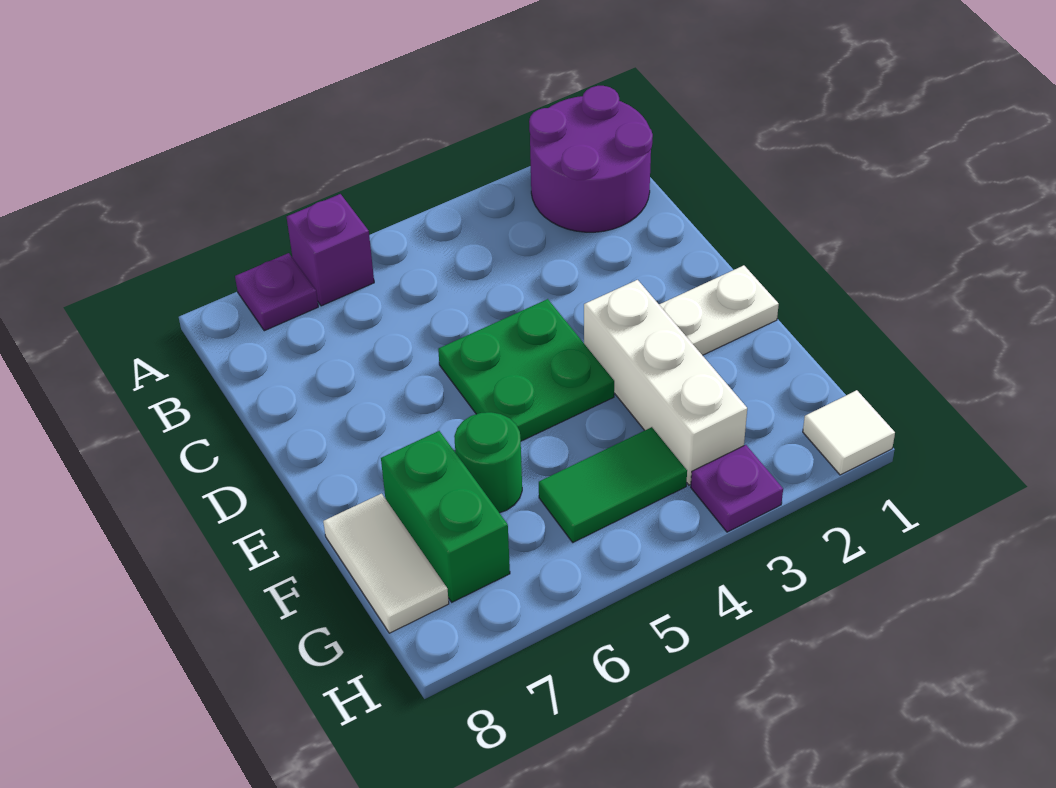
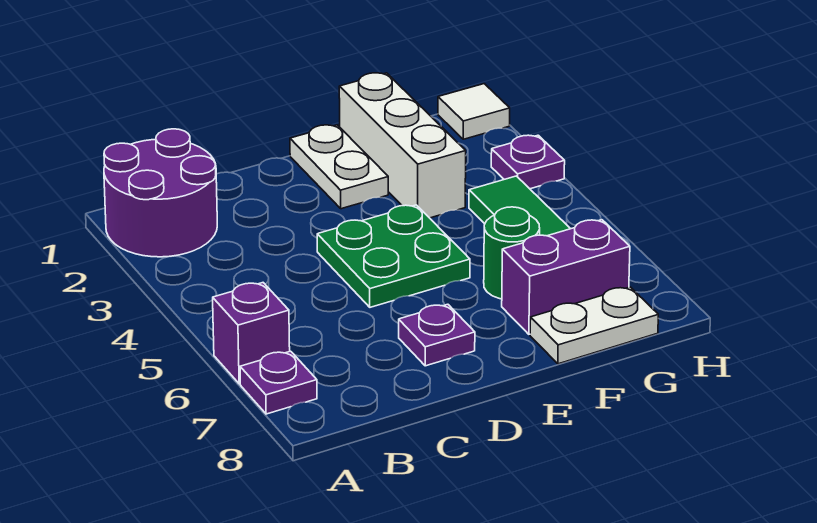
none -> purple 1x1 plate [399,304,475,366]
white 1x3 brick [584,280,747,485] -> white 1x3 brick turned to [339,73,466,218]
green 1x2 brick [381,431,510,602] -> purple 1x2 brick [502,220,630,334]
white 1x2 tile [323,494,449,633] -> white 1x2 plate [530,287,658,364]

